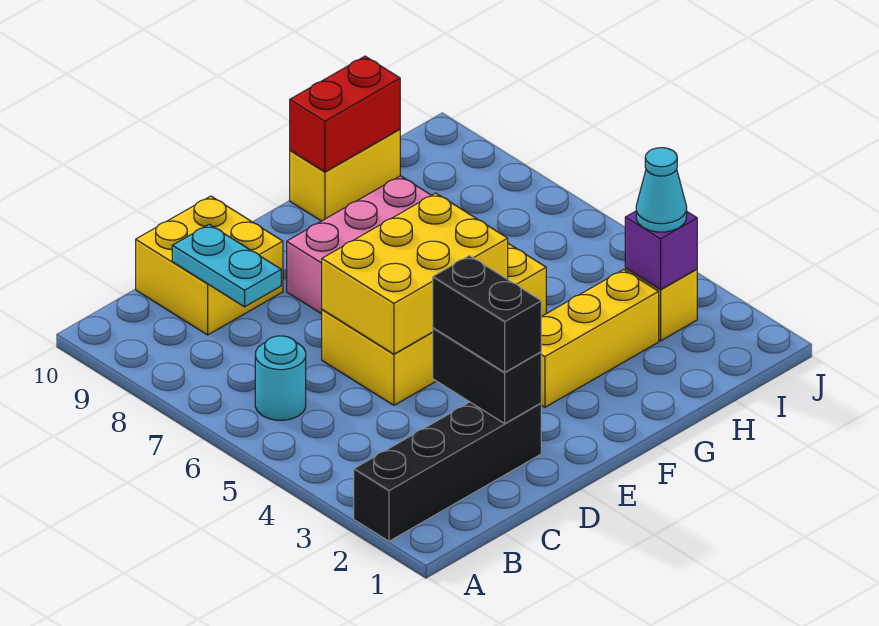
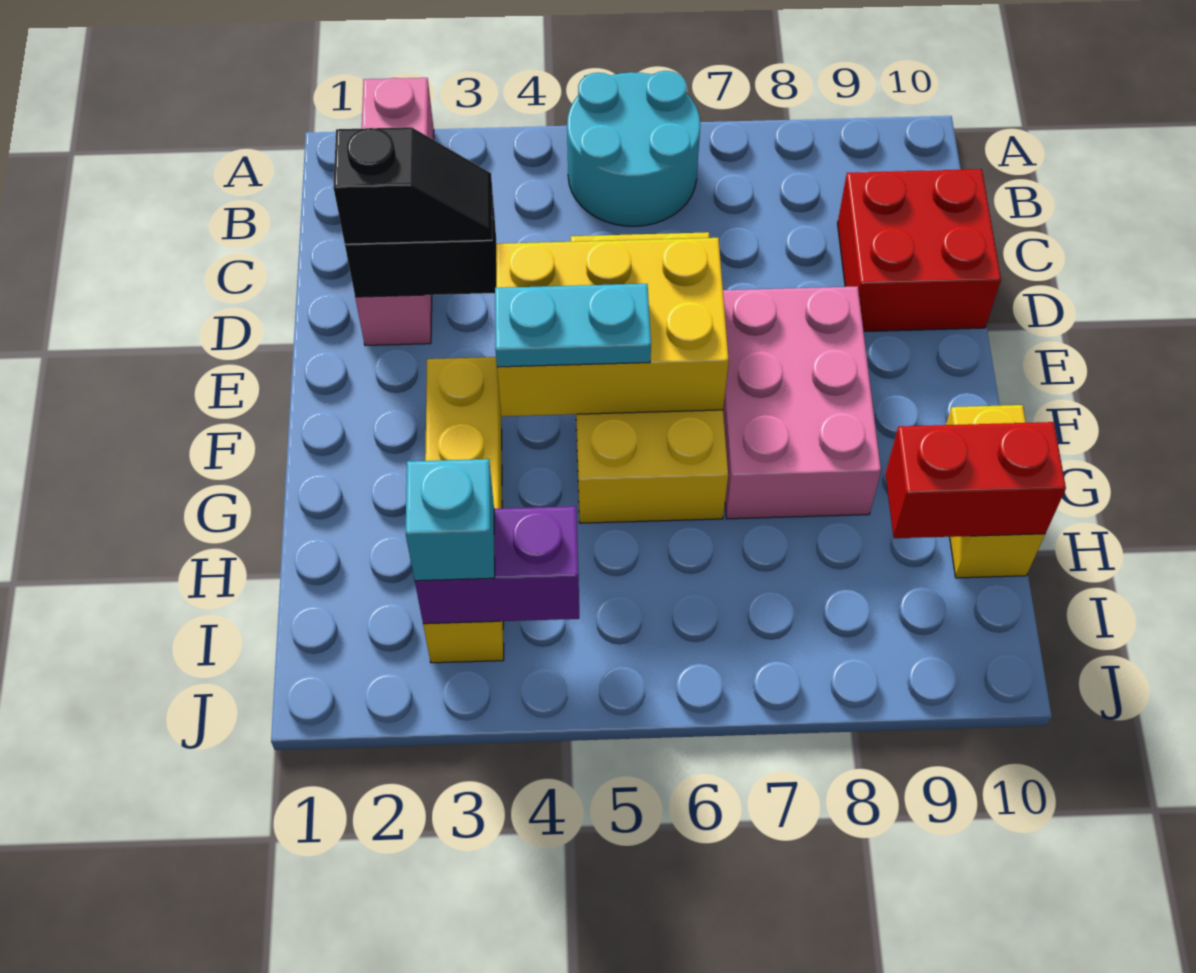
black 1x4 brick [354,402,541,541] -> pink 1x4 brick [355,78,434,346]
cyan 1x1 round brick [255,336,306,420] -> cyan 2x2 round brick [567,71,700,226]
cyan 1x2 plate [172,224,281,307] -> cyan 1x2 plate moved to [495,284,651,367]
yellow 2x2 brick [136,196,283,335] -> red 2x2 brick [837,169,1001,331]
black 1x2 brick [433,256,541,372] -> black 1x2 slope [333,127,492,244]
yellow 2x3 brick [322,193,508,354] -> yellow 2x3 brick turned to [496,238,729,416]
red 1x2 brick [290,56,400,172] -> red 1x2 brick turned to [885,422,1066,538]
purple 1x1 brick [625,211,697,290] -> purple 1x2 brick [415,506,579,624]
cyan 1x1 cone [636,148,687,232] -> cyan 1x1 brick [406,459,495,581]

